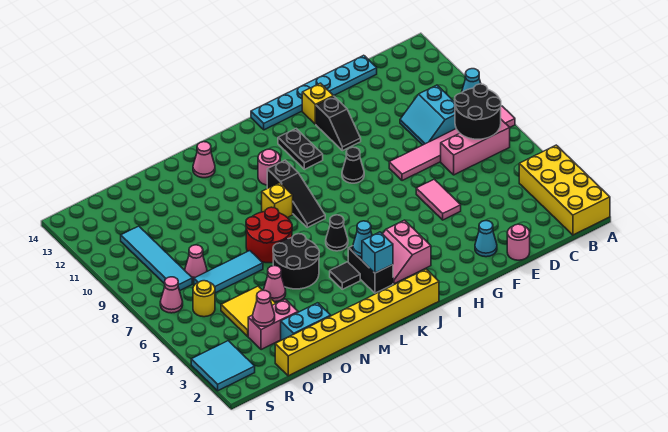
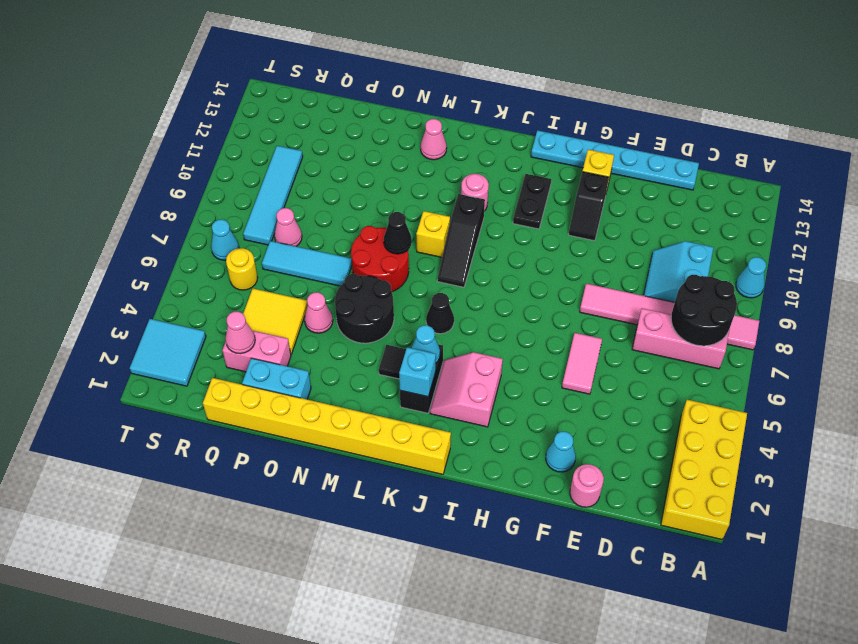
black 1x1 cone [342,147,364,183] -> black 1x1 cone moved to [384,212,412,254]
pink 1x1 cone [160,277,183,313] -> cyan 1x1 cone [211,220,239,260]

